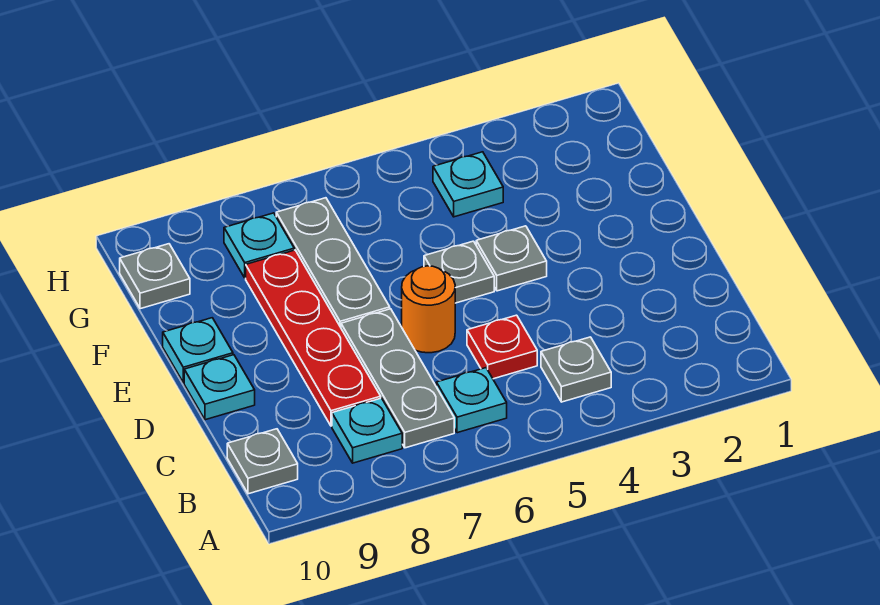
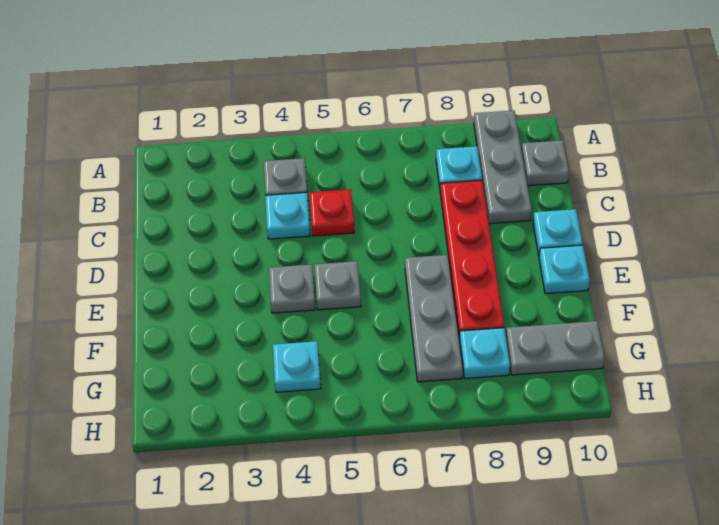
cyan 1x1 plate [436,368,507,433] -> cyan 1x1 plate moved to [265,192,310,239]
grey 1x3 plate [341,309,454,448] -> grey 1x3 plate moved to [474,110,532,224]
orange 1x1 round brick [402,266,455,353] -> none
grey 1x1 plate [120,244,190,309] -> grey 1x2 plate [506,321,605,375]

